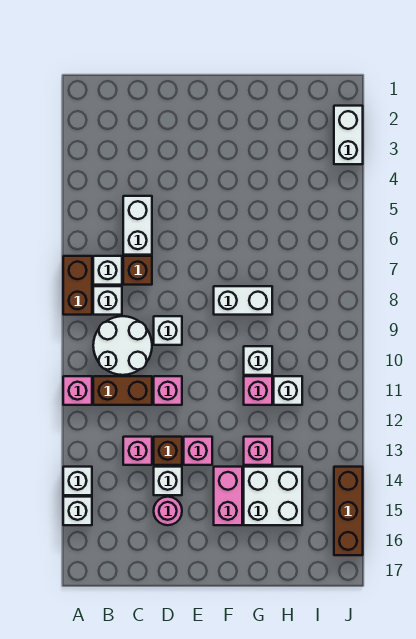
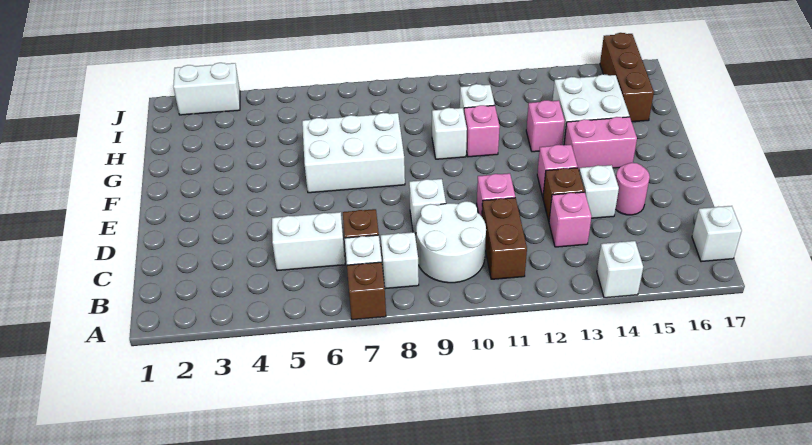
brown 1x2 brick [63,256,92,315] -> brown 1x1 brick [347,262,386,320]
pink 1x1 brick [63,376,92,405] -> none
white 1x1 brick [63,497,92,525] -> white 1x1 brick moved to [692,206,742,262]
white 1x2 brick [214,286,272,315] -> white 2x3 brick [302,113,405,193]
brown 1x3 brick [334,467,363,555] -> brown 1x3 brick turned to [600,33,654,122]

